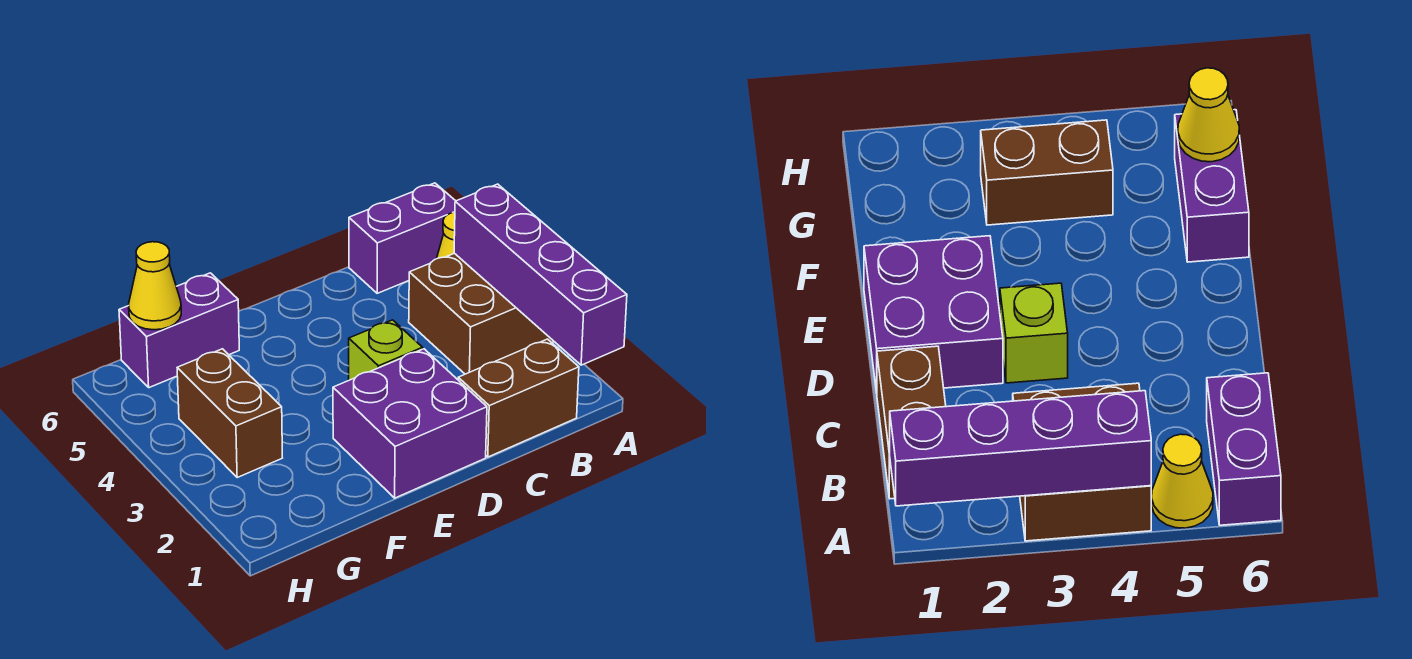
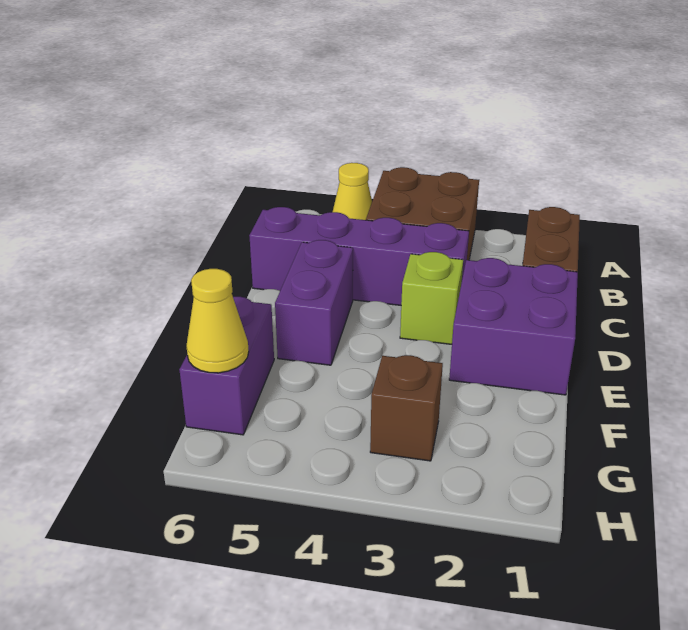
purple 1x4 brick [454,184,627,365] -> purple 1x4 brick moved to [249,207,469,305]
purple 1x2 brick [349,183,455,293] -> purple 1x2 brick moved to [275,240,353,365]
brown 1x2 brick [177,349,282,477] -> brown 1x1 brick [370,355,443,461]

